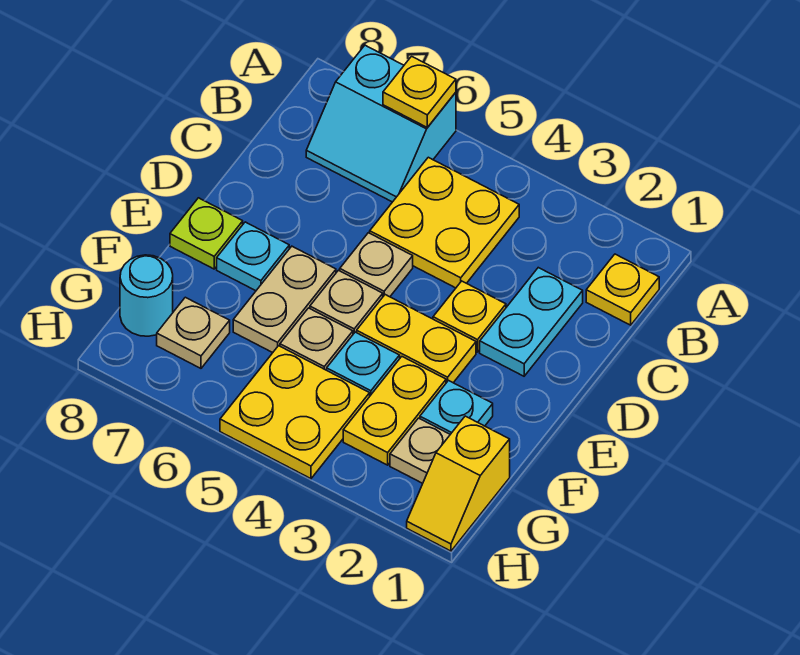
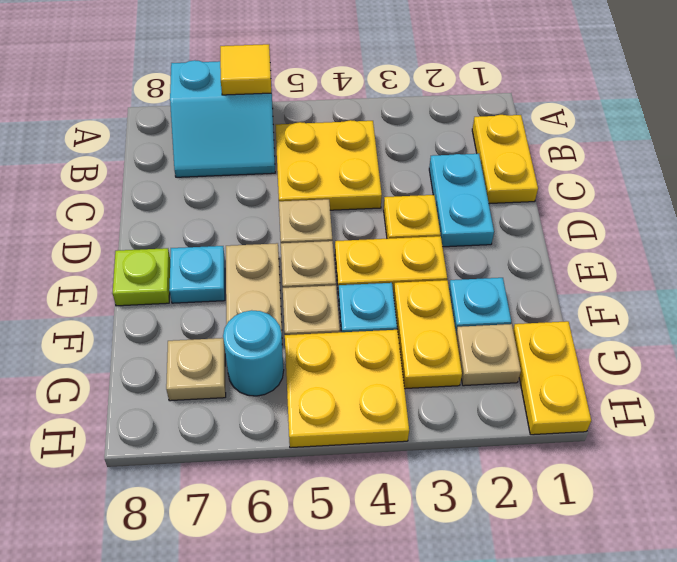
yellow 1x1 plate [383,56,456,127] -> yellow 1x1 tile [220,44,271,95]
yellow 1x1 plate [586,254,659,325] -> yellow 1x2 plate [472,115,538,204]
yellow 1x2 slope [407,416,510,551] -> yellow 1x2 plate [513,321,591,435]
cyan 1x1 round brick [120,255,173,336] -> cyan 1x1 round brick moved to [223,310,284,396]

